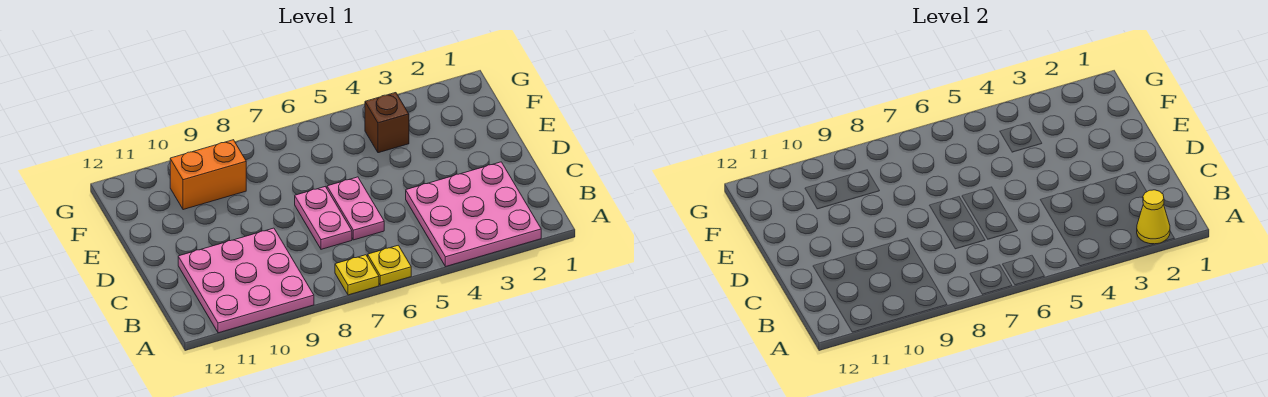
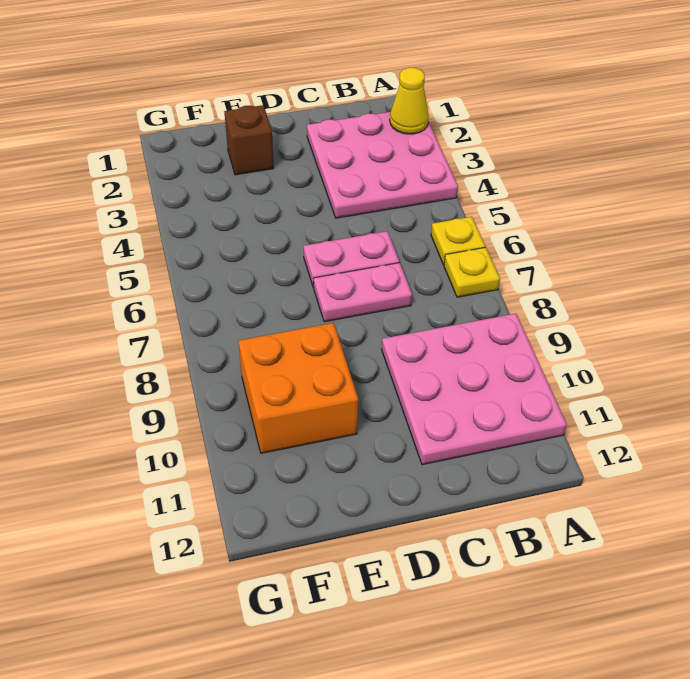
brown 1x1 brick [365,93,409,153] -> brown 1x1 brick moved to [224,105,274,175]
orange 1x2 brick [170,140,246,210] -> orange 2x2 brick [239,323,358,453]

